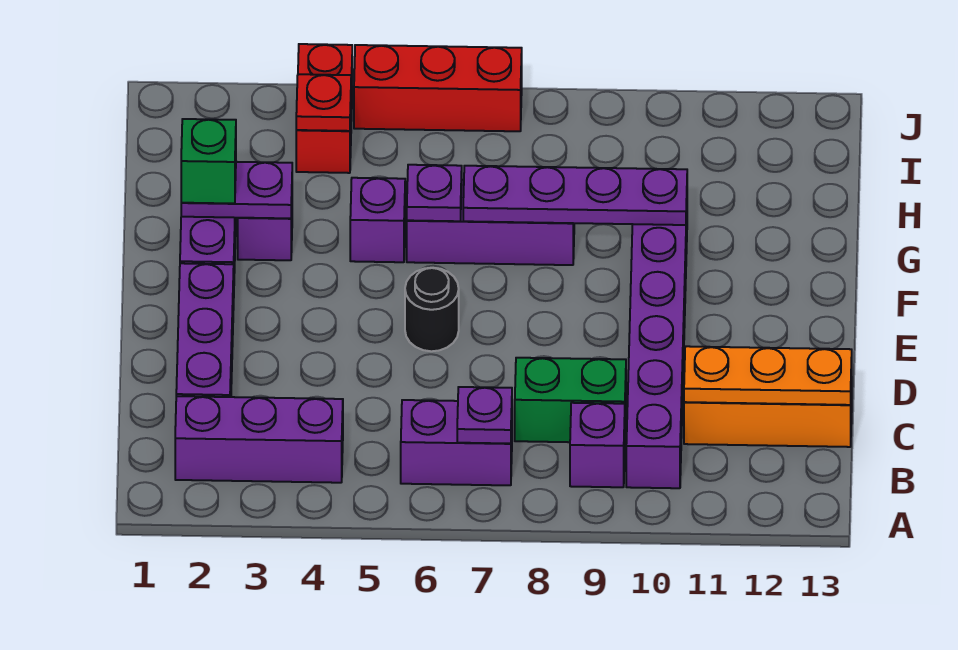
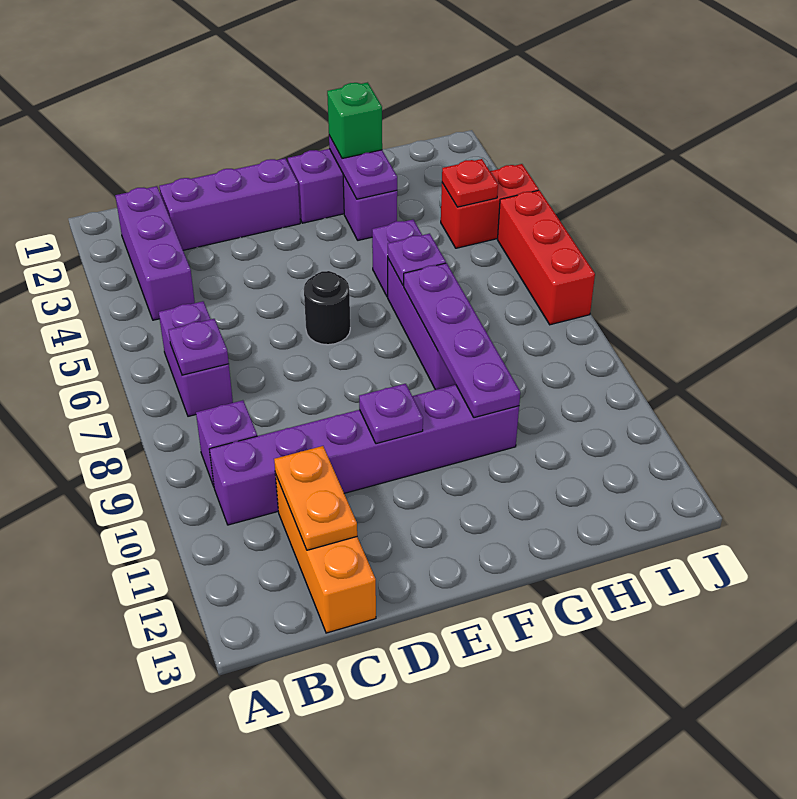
green 1x2 brick [515,358,626,442] -> none
orange 1x3 plate [684,346,852,405] -> orange 1x2 plate [274,446,357,550]
none -> purple 1x1 plate [359,384,423,444]

